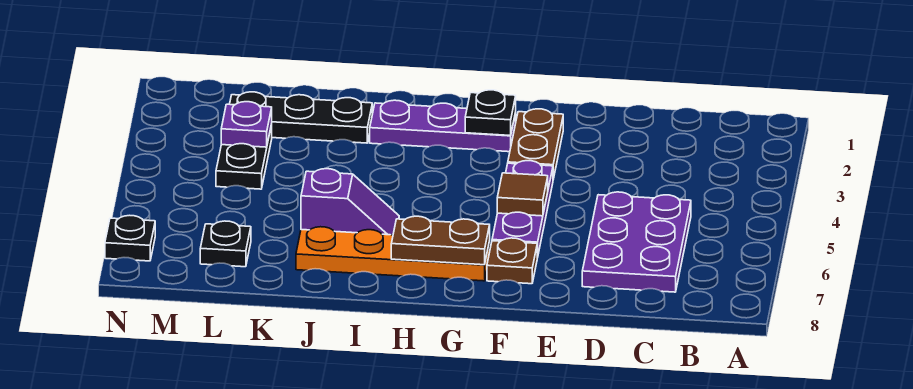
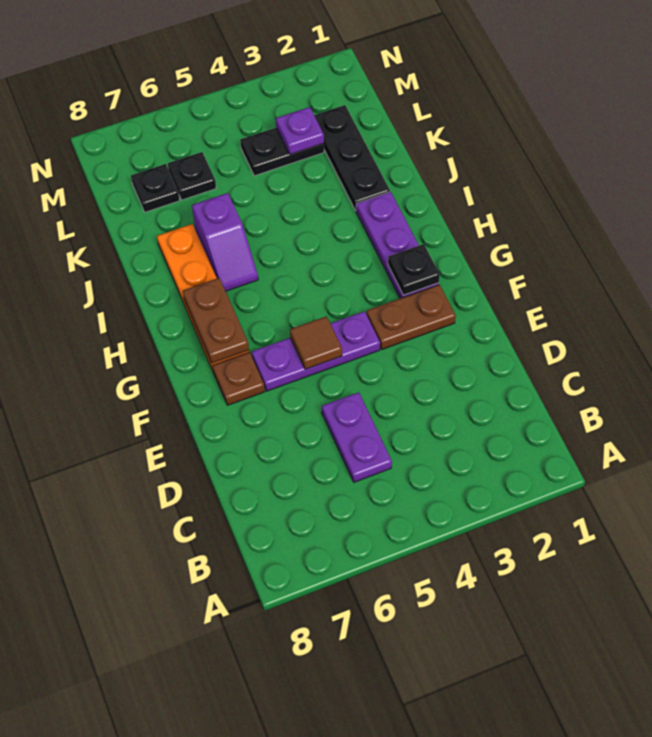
purple 2x3 plate [582,192,691,292] -> purple 1x2 plate [322,392,392,482]
black 1x1 plate [105,215,155,261] -> black 1x1 plate moved to [168,152,216,200]

